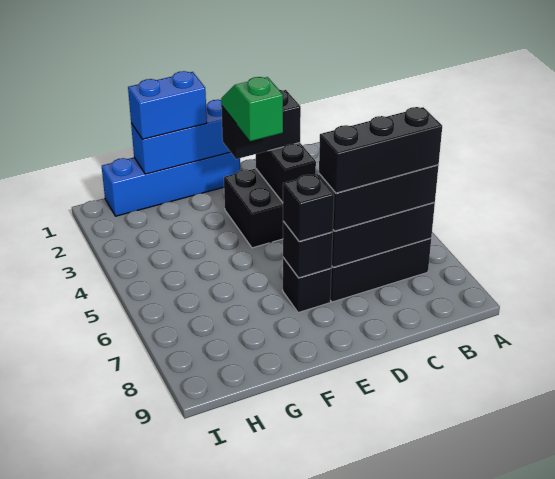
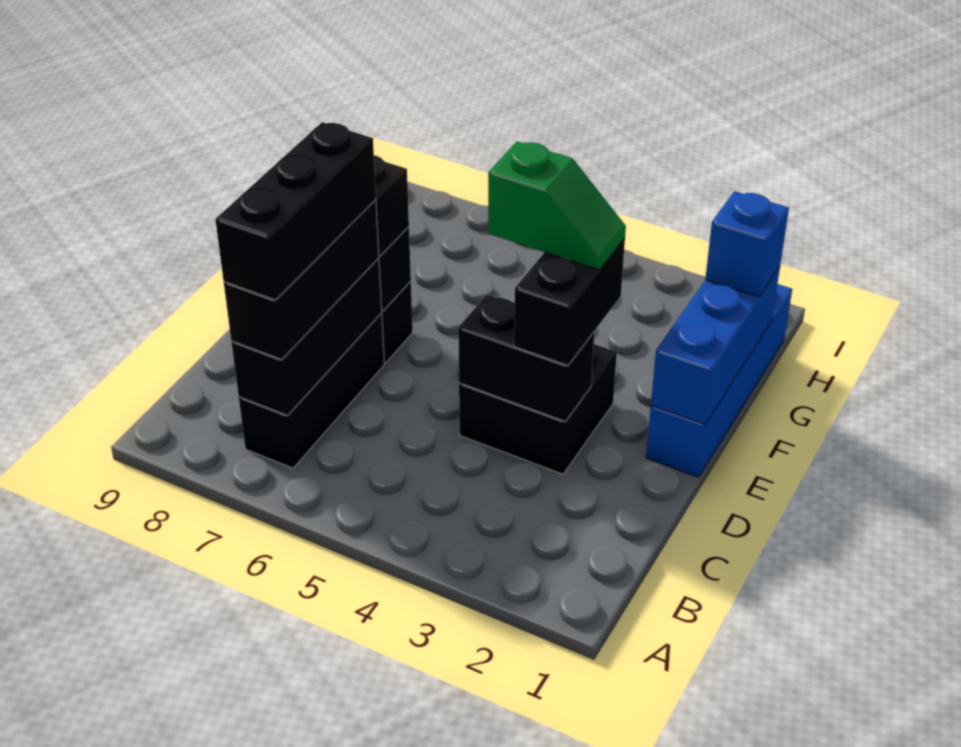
blue 1x2 brick [128,71,207,139] -> blue 1x1 brick [705,191,789,297]

